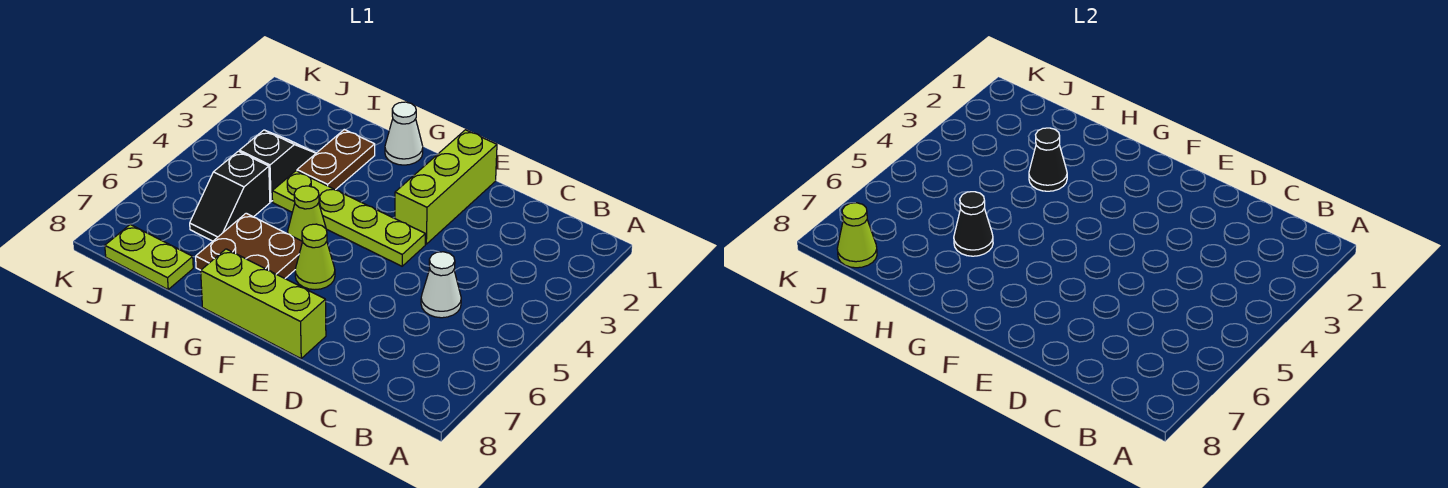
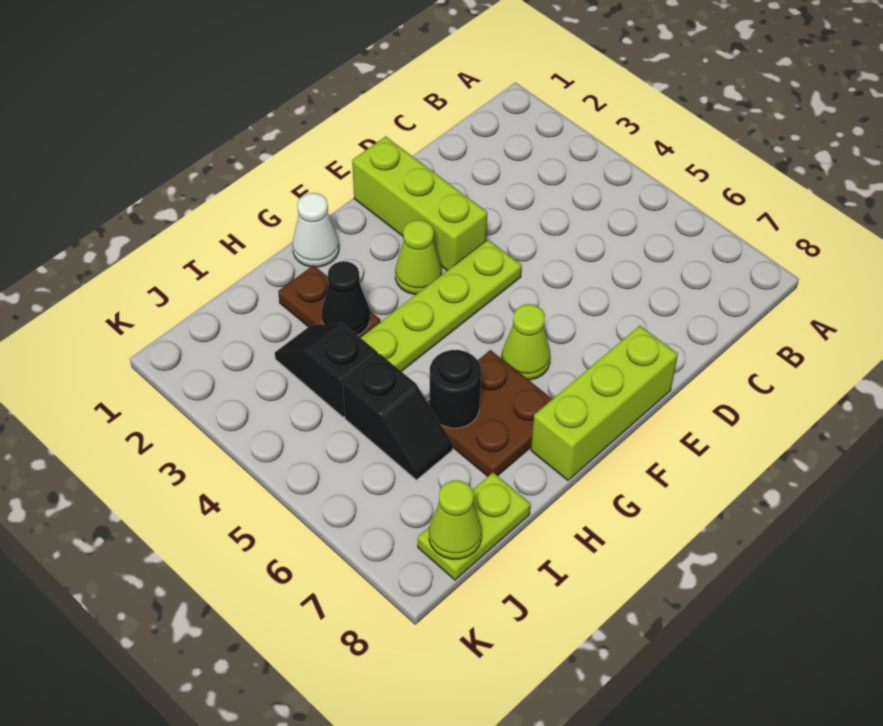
white 1x1 cone [421,252,461,318] -> none
lime 1x1 cone [288,186,326,241] -> lime 1x1 cone moved to [395,220,442,295]
black 1x1 cone [954,192,993,256] -> black 1x1 round brick [430,350,481,428]

